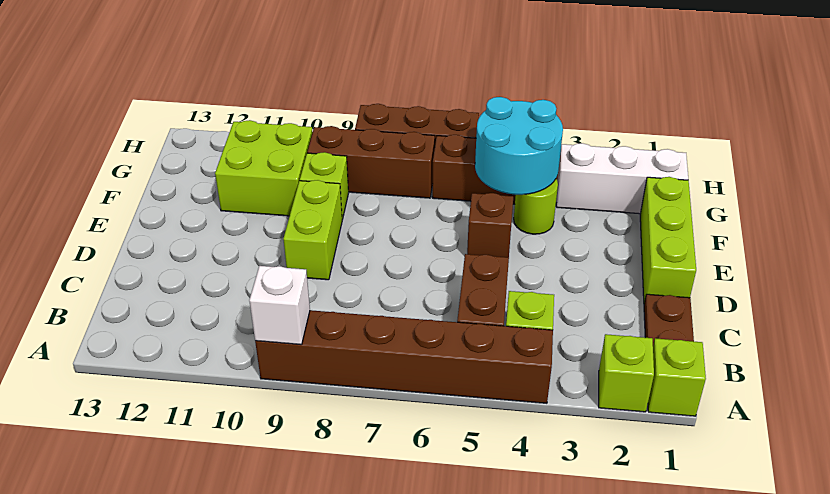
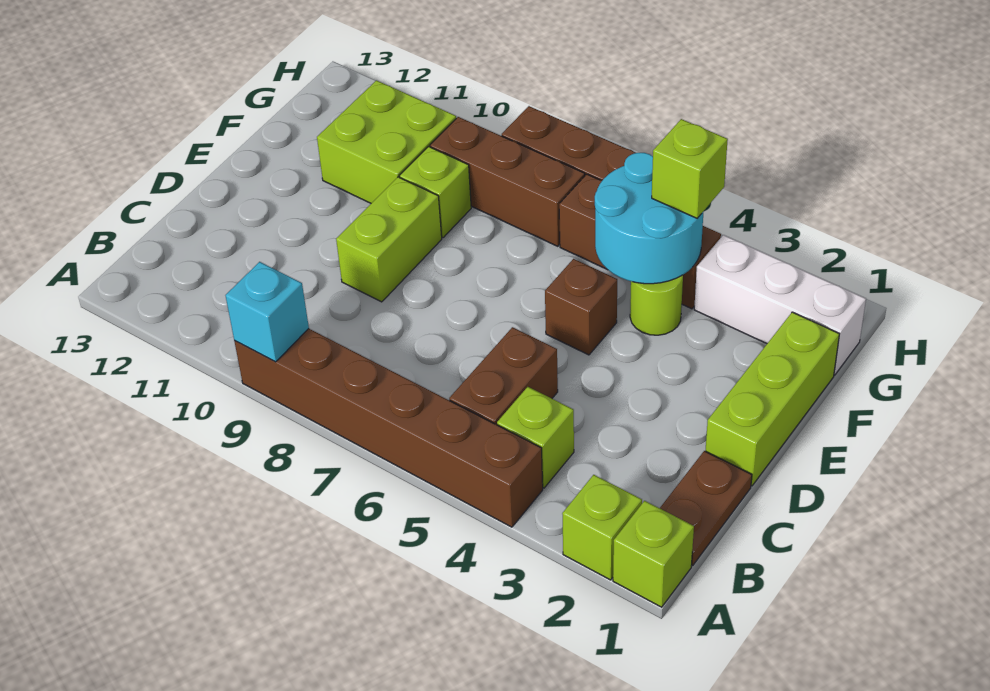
white 1x1 brick [249,266,310,345] -> cyan 1x1 brick [226,262,309,362]
none -> lime 1x1 brick [652,119,728,218]

